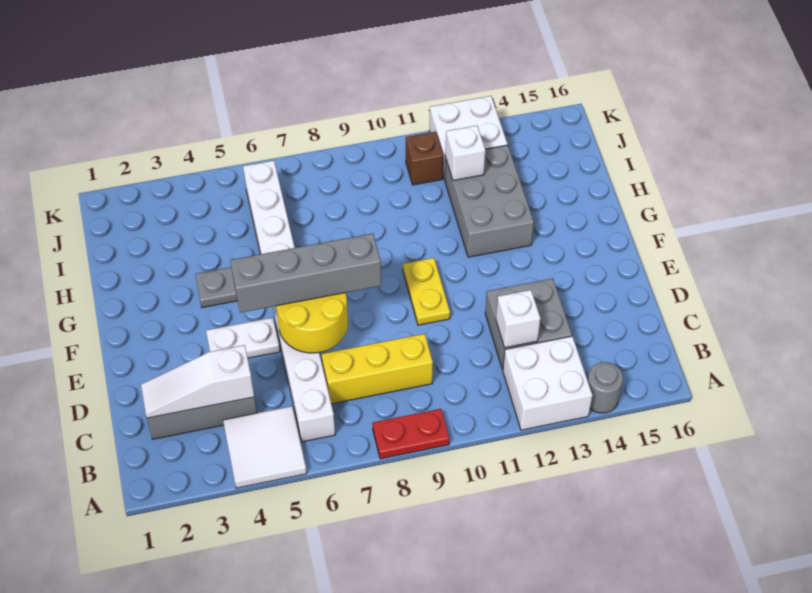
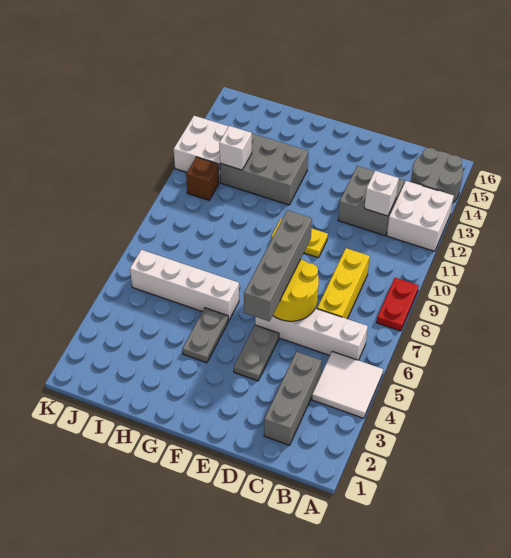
grey 1x1 round brick [588,362,623,413] -> grey 2x2 round brick [411,148,463,203]
white 1x3 slope [141,345,254,418] -> none
white 1x2 plate [206,318,280,358] -> grey 1x2 plate [234,325,279,381]

